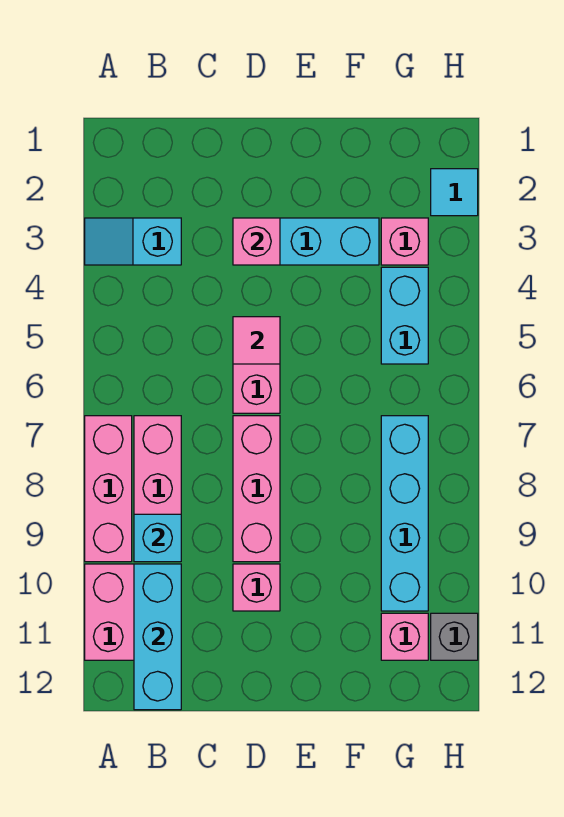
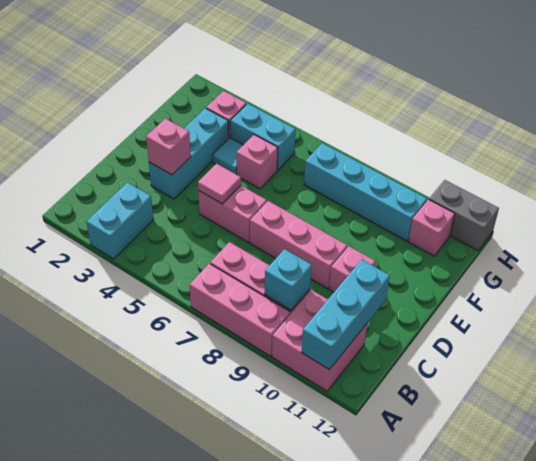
cyan 1x2 slope [85,218,181,265] -> cyan 1x2 brick [87,182,154,259]
cyan 1x3 brick [134,564,181,710] -> cyan 1x3 brick turned to [302,260,390,370]
none -> pink 1x1 brick [237,135,278,189]
cyan 1x1 tile [431,169,478,216] -> cyan 1x1 tile moved to [212,138,243,175]
grey 1x1 brick [431,613,478,660] -> grey 1x2 brick [429,180,499,250]

